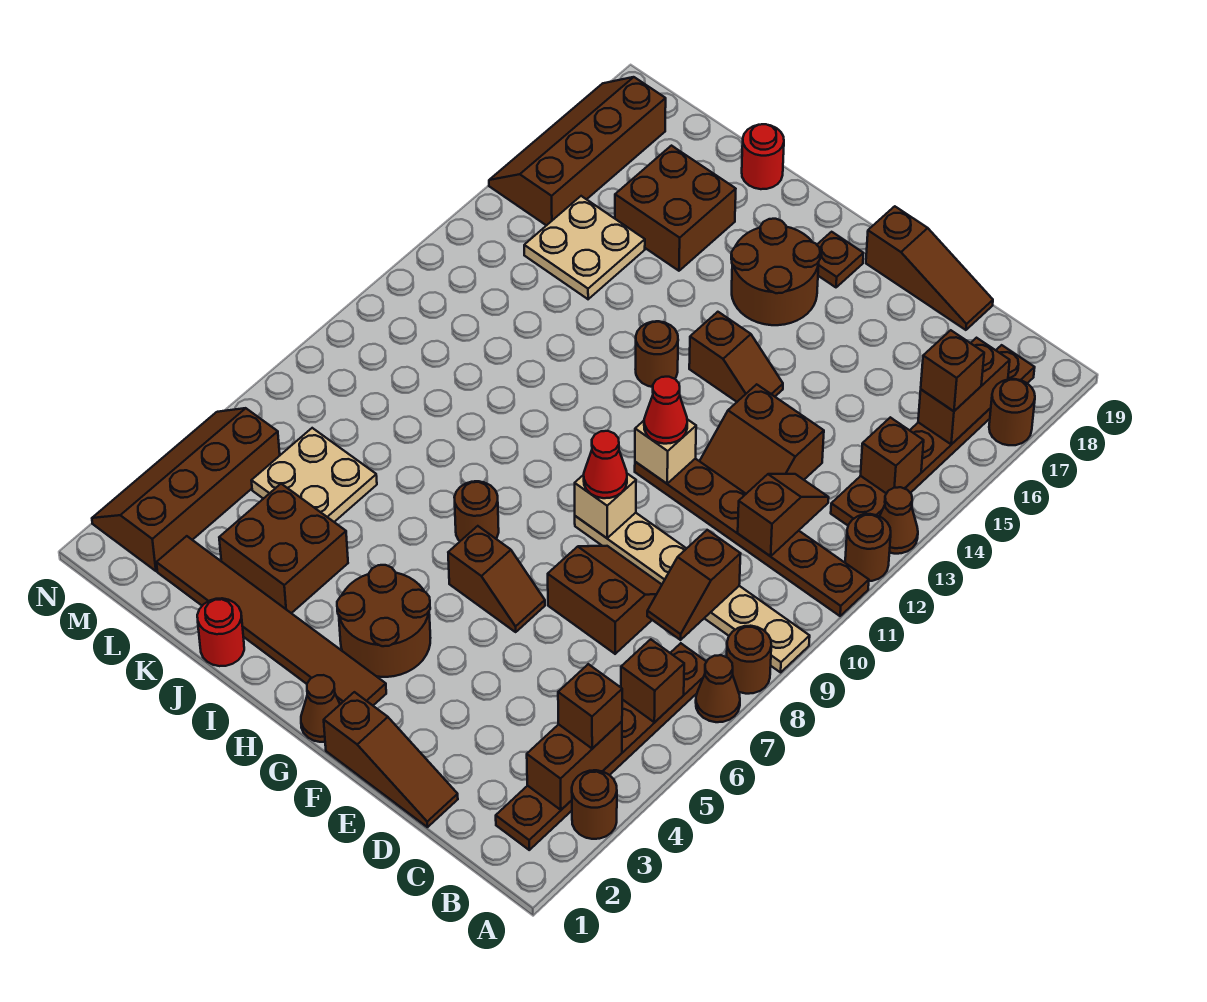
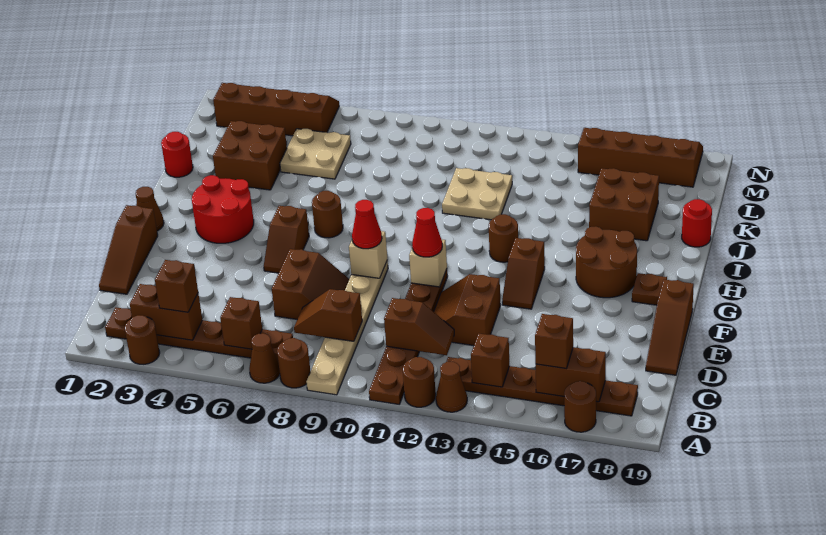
brown 1x6 tile [156,536,386,705] -> none
brown 2x2 round brick [337,565,430,677] -> red 2x2 round brick [192,175,254,243]
tan 2x2 plate [524,196,645,299] -> tan 2x2 plate moved to [442,168,512,220]

